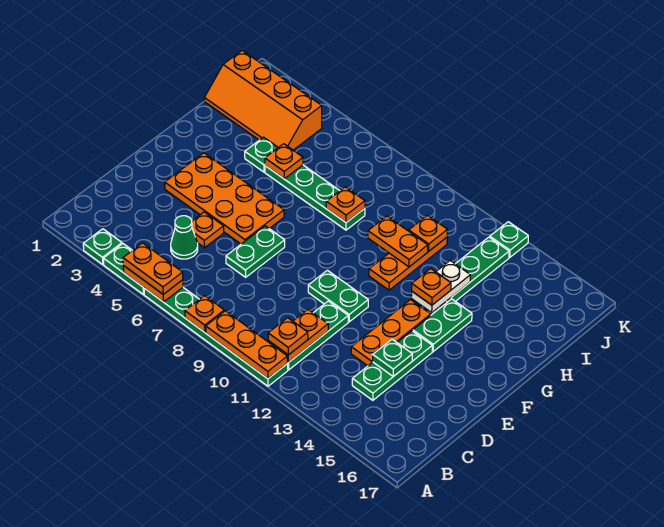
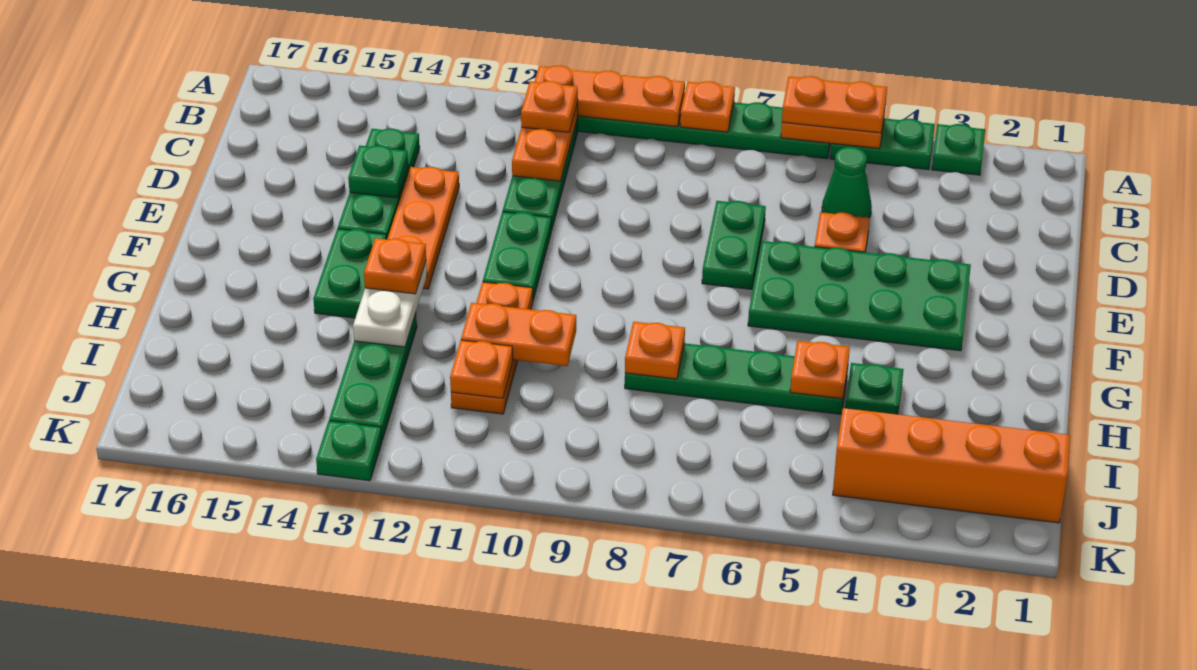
orange 2x4 plate [165,153,284,244] -> green 2x4 plate [748,241,971,351]
green 1x2 plate [308,270,368,322] -> green 1x2 plate turned to [483,212,552,300]

